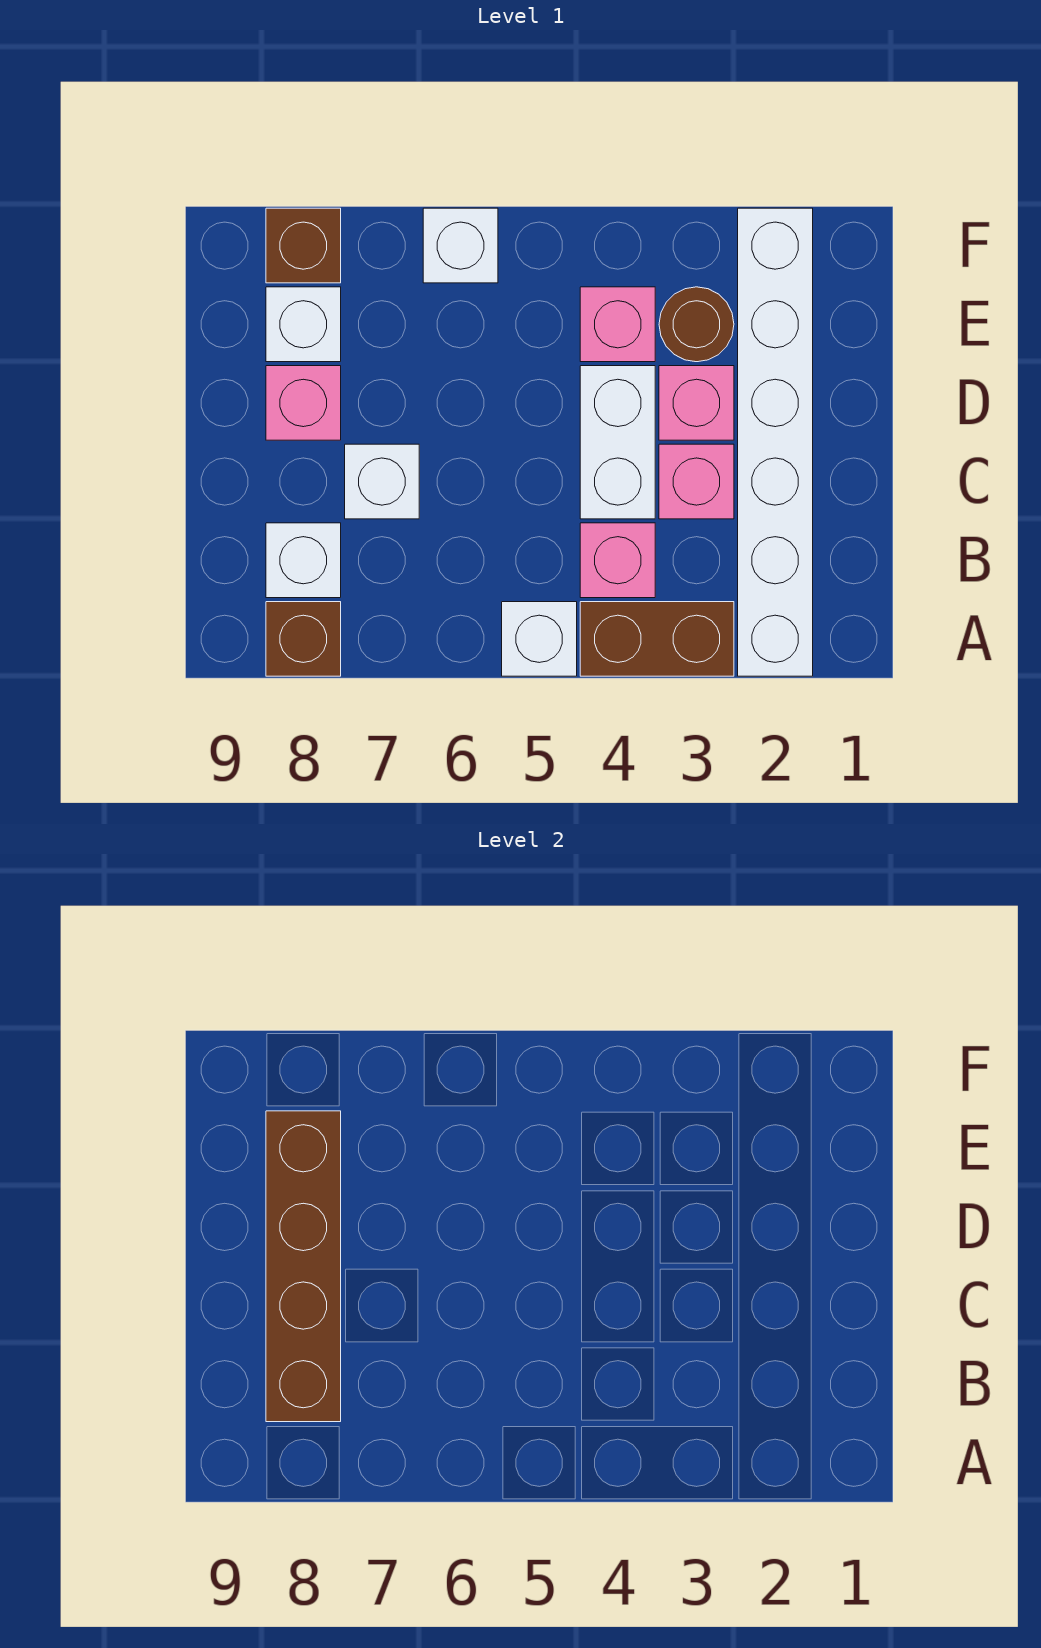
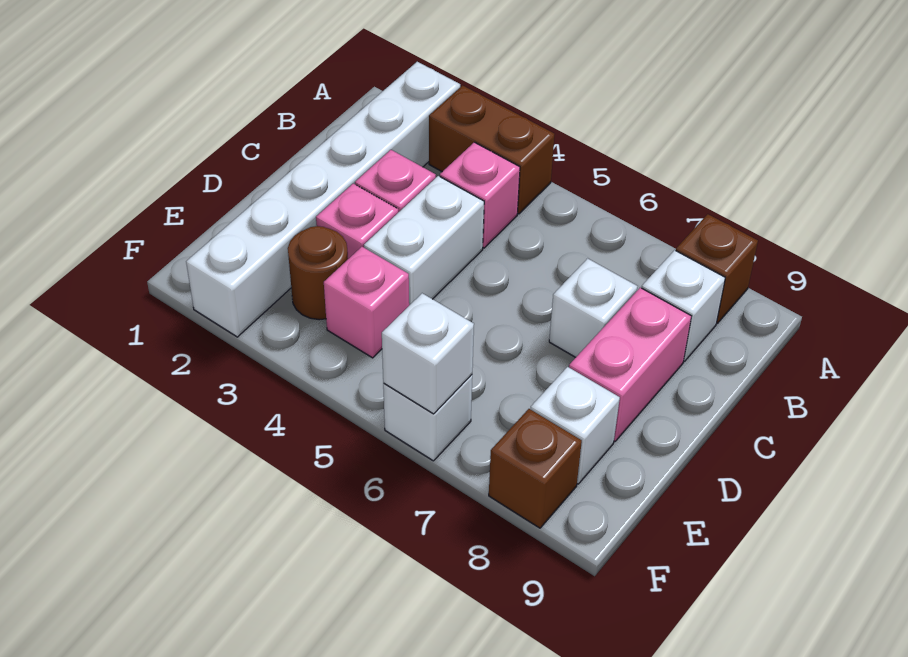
white 1x1 brick [502,602,577,676] -> white 1x1 brick moved to [382,293,474,414]
brown 1x4 brick [266,1111,341,1422] -> none
pink 1x1 brick [266,366,341,440] -> pink 1x2 brick [569,288,691,442]

